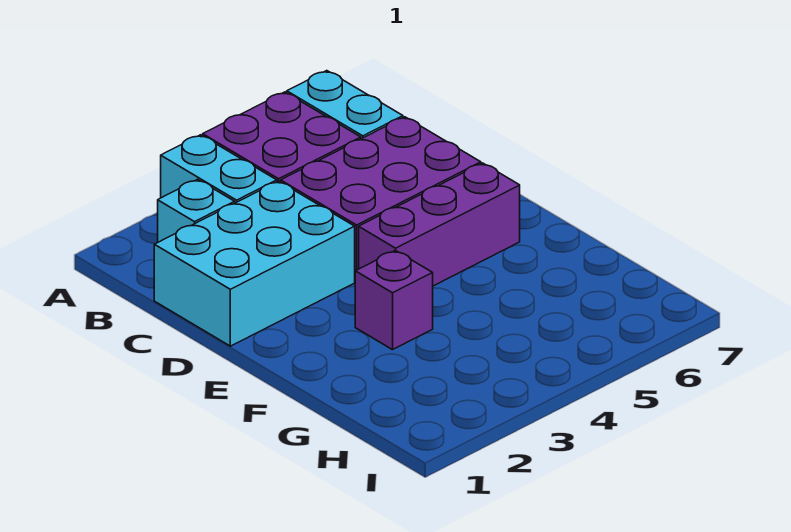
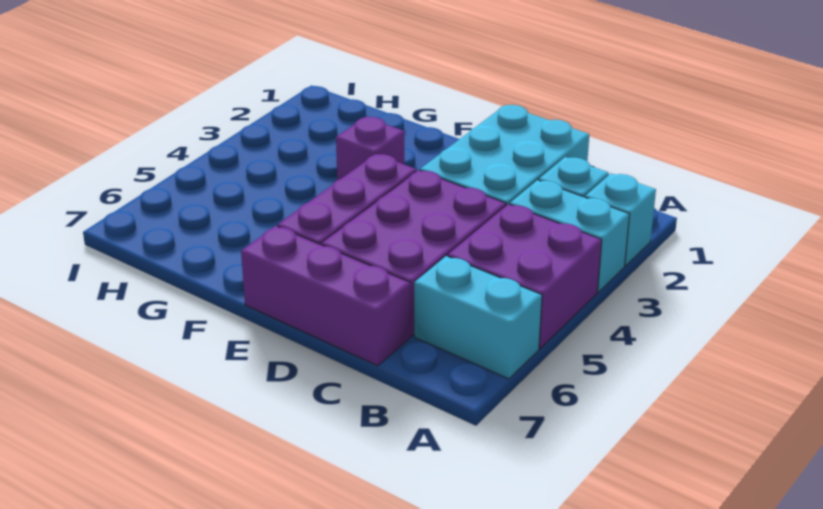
none -> cyan 1x1 brick [585,173,656,266]
none -> purple 1x3 brick [241,226,410,366]

